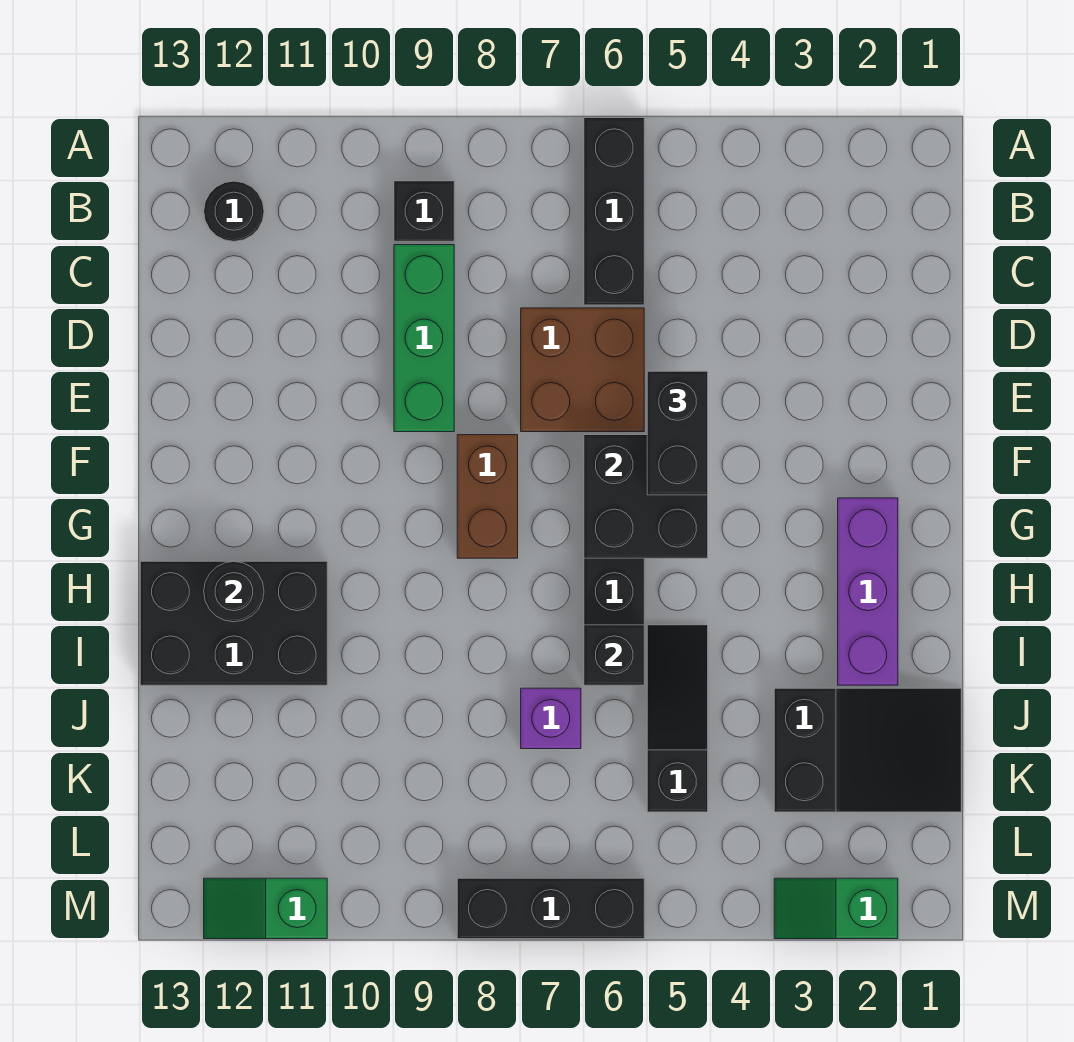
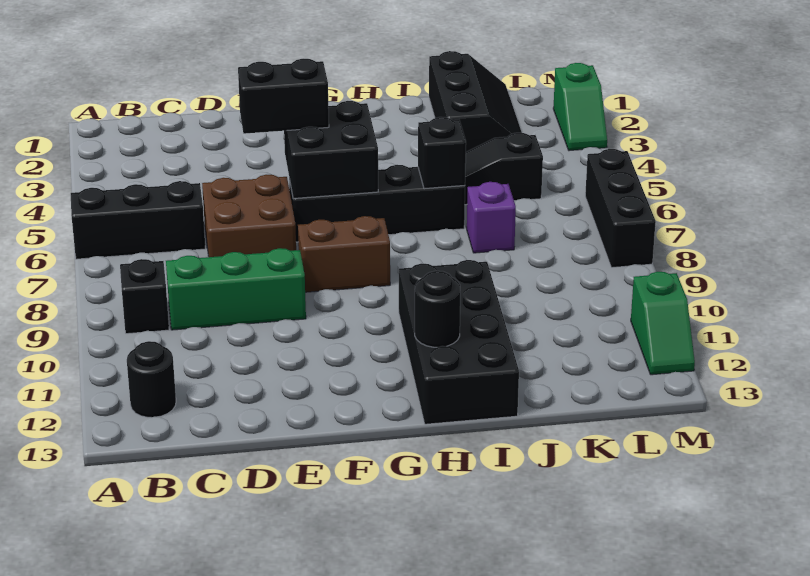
purple 1x3 brick [838,498,898,685] -> none
black 2x3 brick [140,561,327,685] -> black 2x4 brick [399,260,519,424]
black 2x3 slope [774,688,961,812] -> black 2x3 slope turned to [429,51,522,152]

